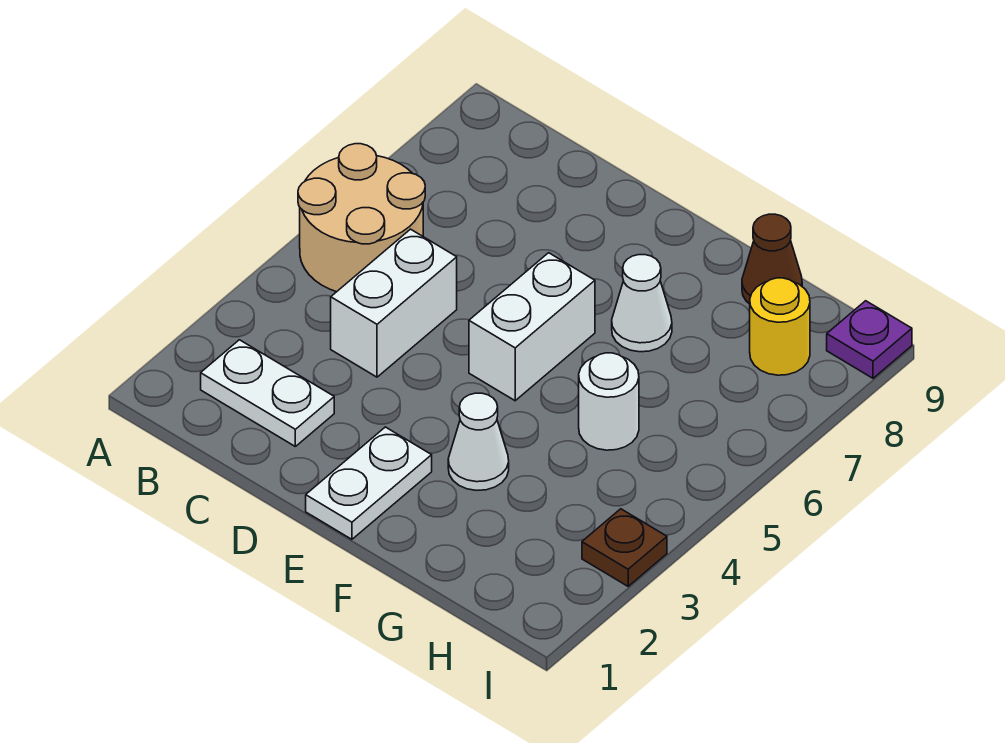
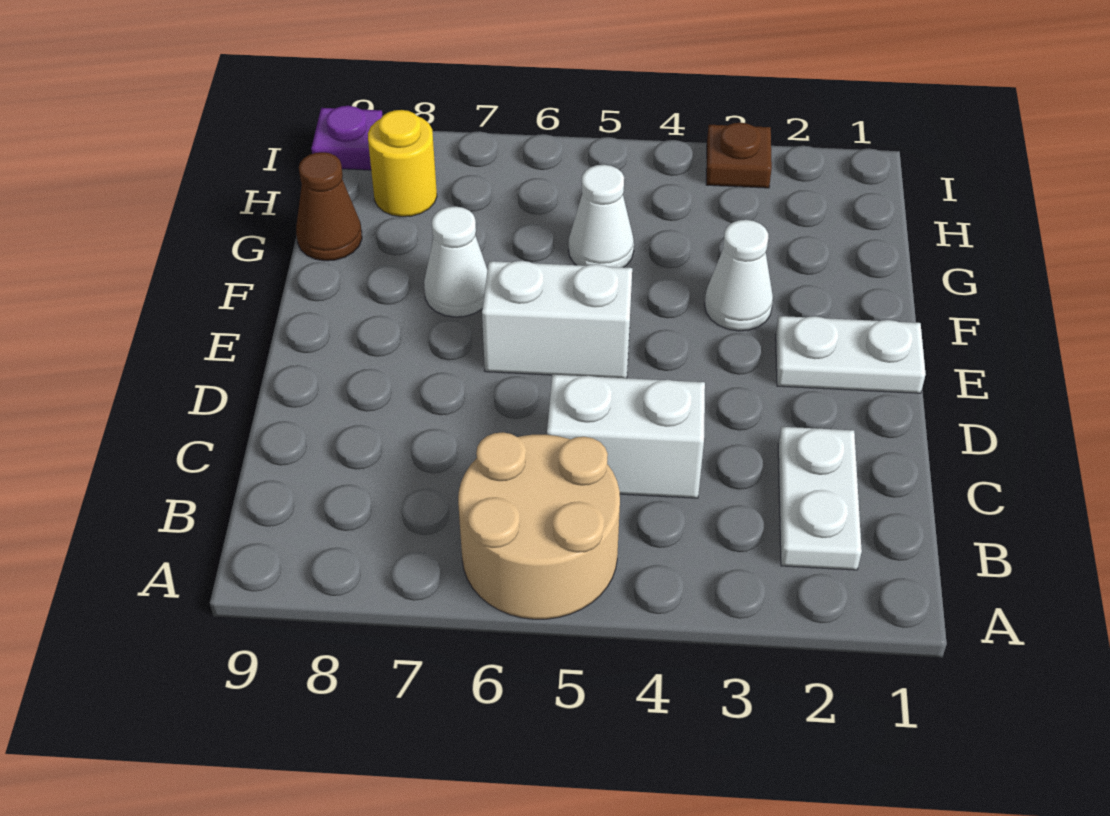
white 1x1 round brick [579,353,639,450] -> white 1x1 cone [569,165,634,267]

